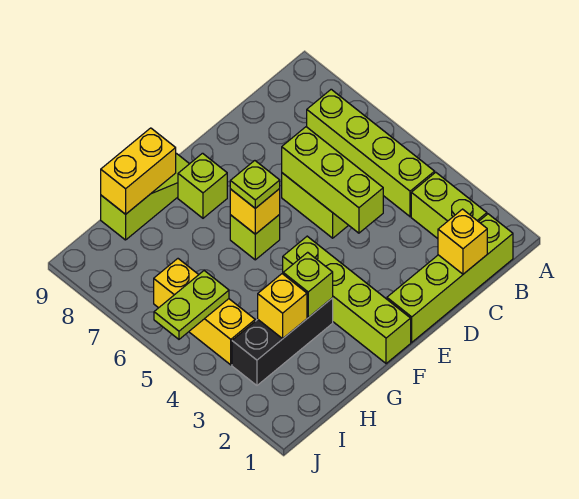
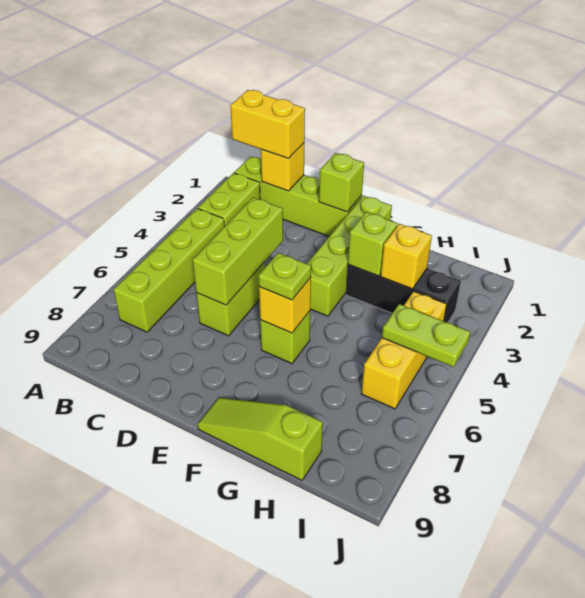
lime 1x1 brick [178,153,227,218] -> lime 1x1 brick moved to [319,153,364,212]
yellow 1x2 brick [101,128,176,214] -> yellow 1x2 brick moved to [230,90,305,159]

